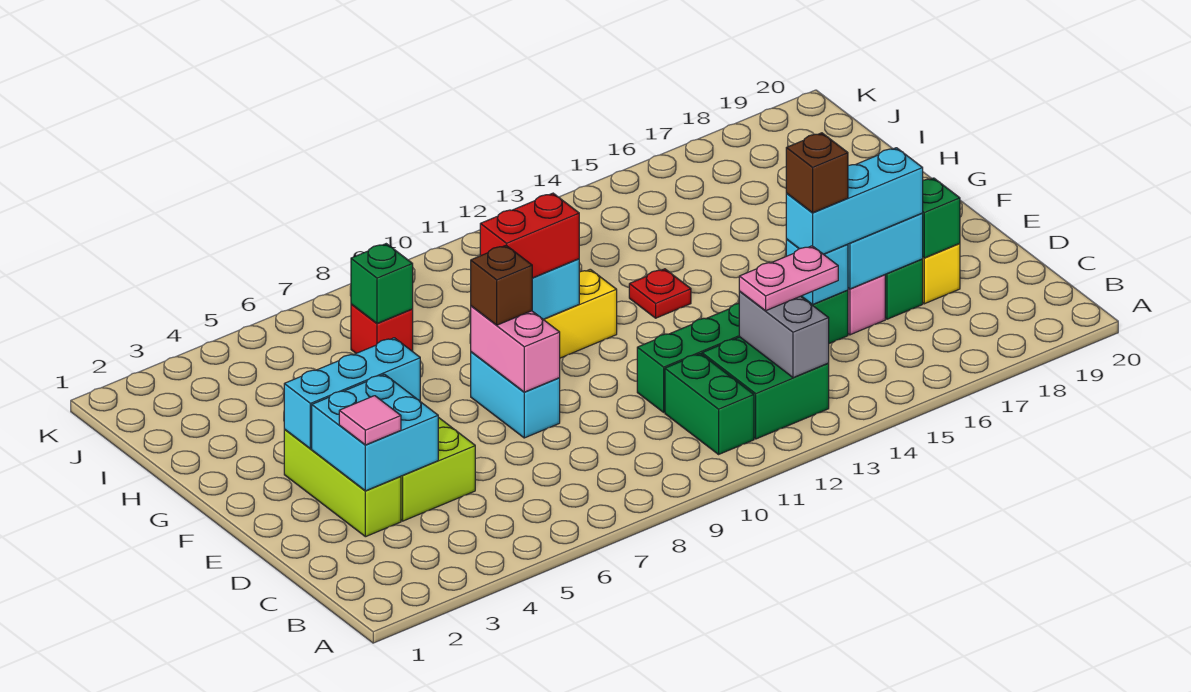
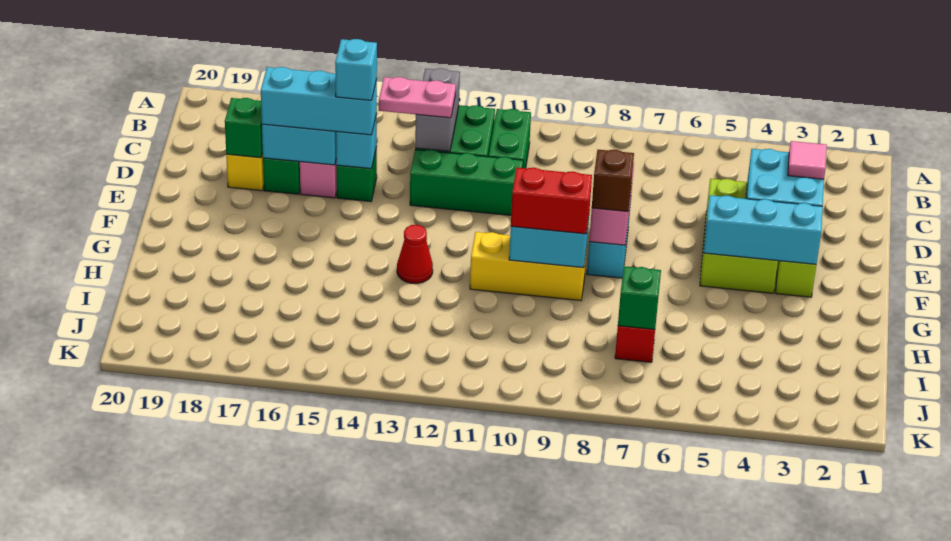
brown 1x1 brick [786,133,848,213] -> cyan 1x1 brick [335,39,377,100]
red 1x1 plate [629,269,691,318] -> red 1x1 cone [397,225,433,283]

